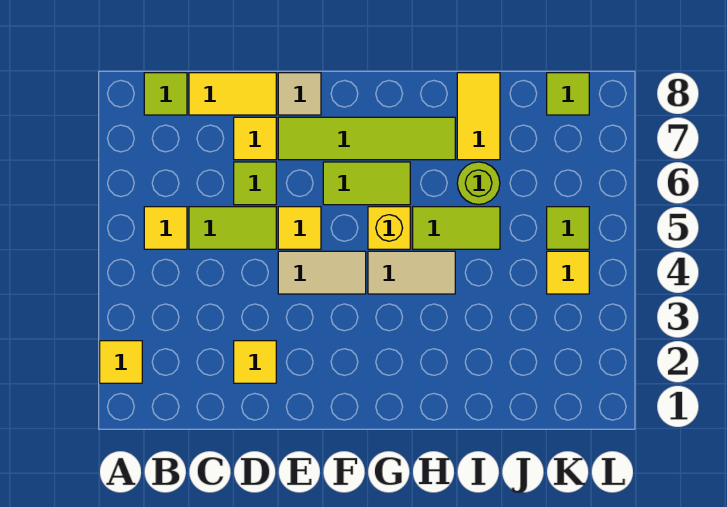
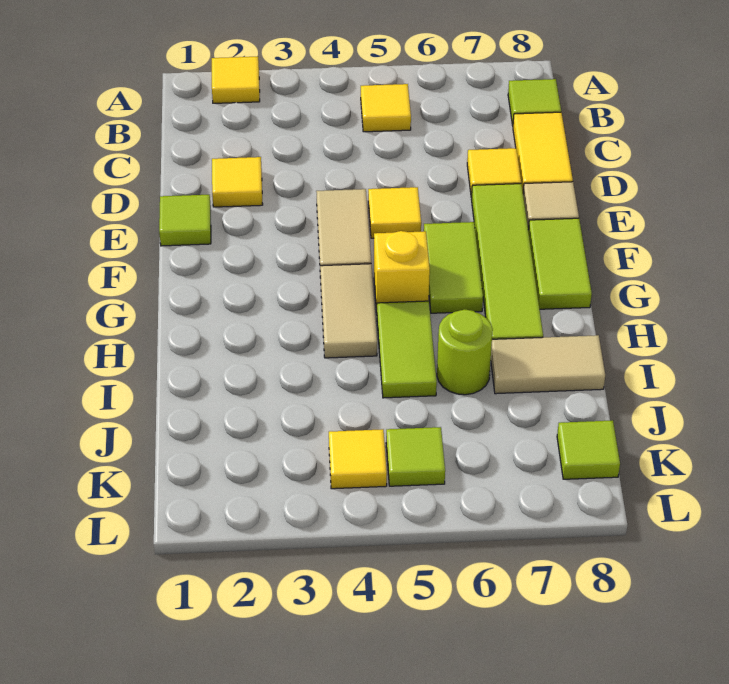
lime 1x2 tile [189,207,276,249] -> lime 1x2 tile moved to [528,218,592,309]
lime 1x1 tile [234,162,276,205] -> lime 1x1 tile moved to [159,195,211,246]
yellow 1x2 tile [457,73,500,160] -> tan 1x2 tile [491,335,605,394]

